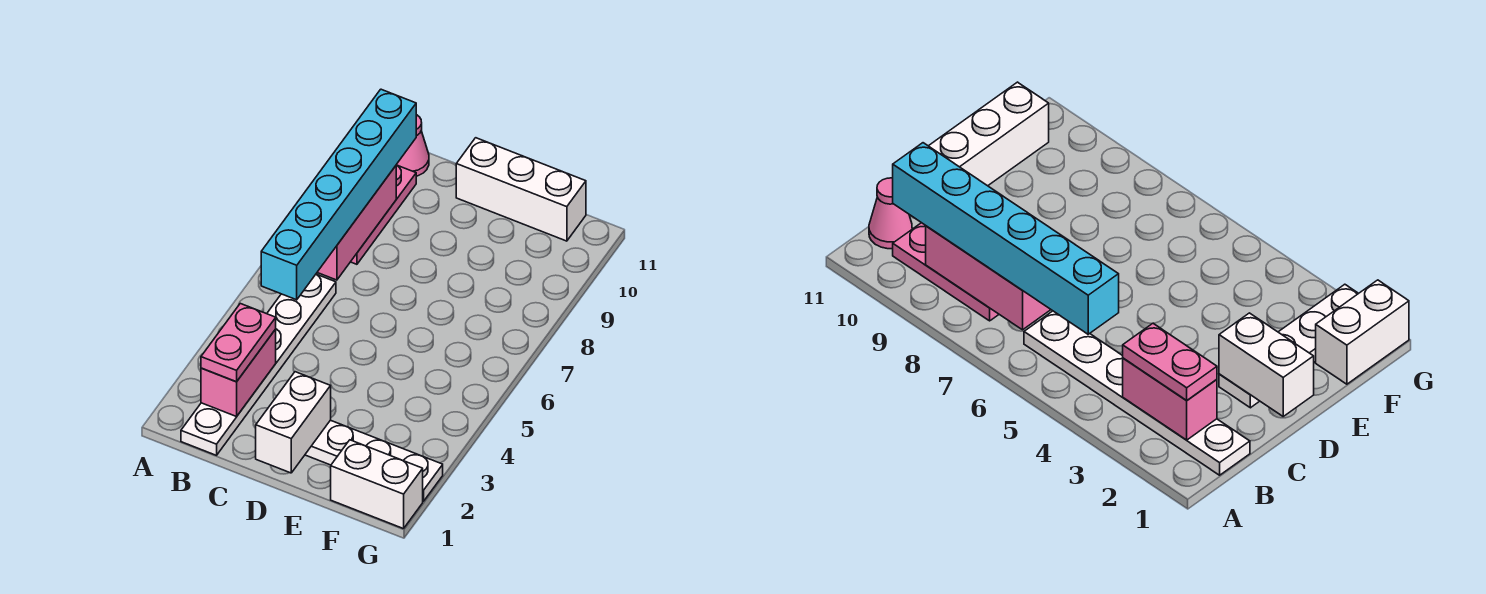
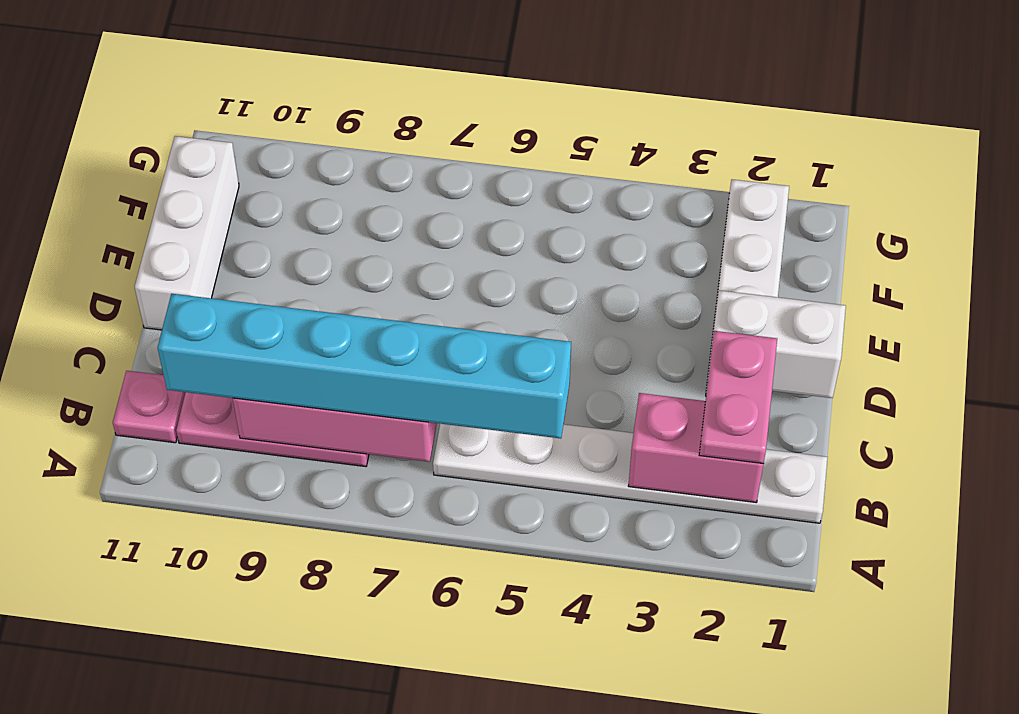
pink 1x2 plate [201,304,276,382] -> pink 1x2 plate turned to [699,331,777,464]
pink 1x1 cone [396,115,429,176] -> pink 1x1 plate [113,371,186,443]
white 1x2 brick [331,440,423,529] -> none

